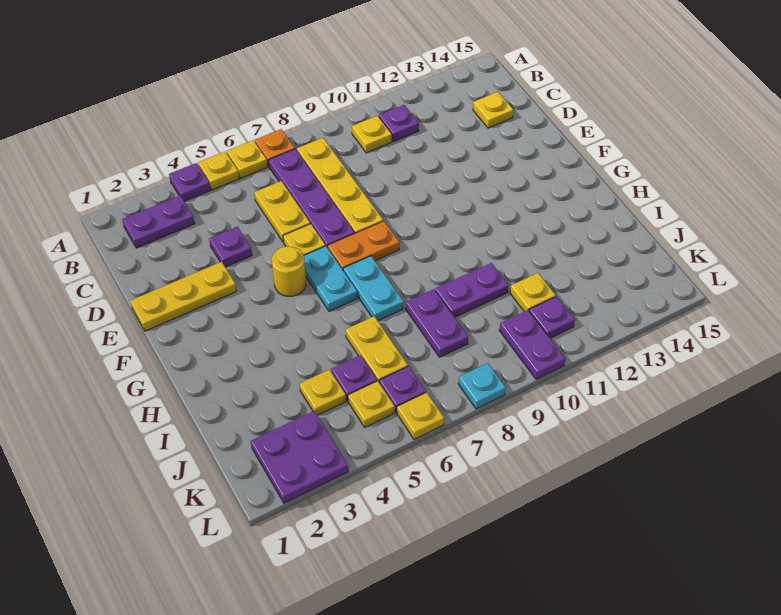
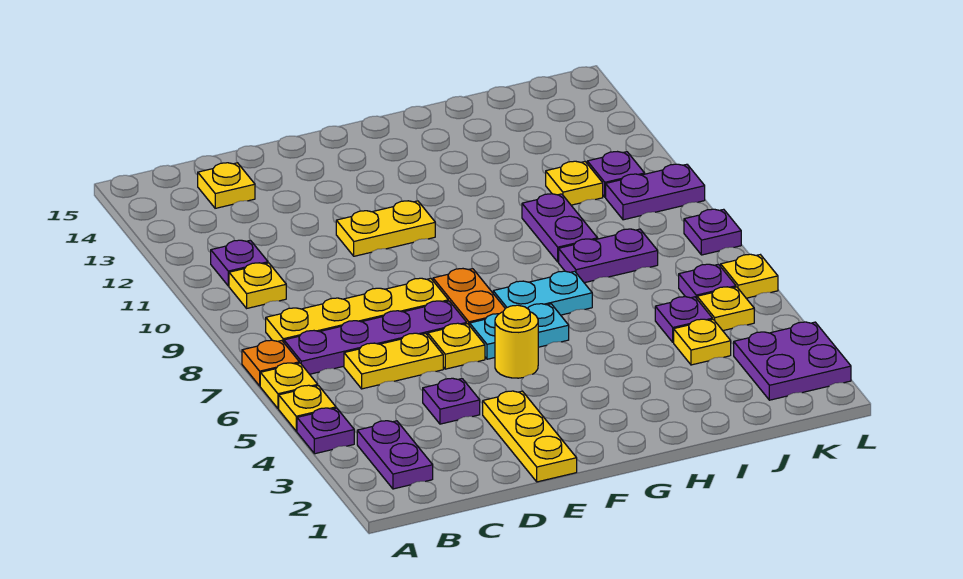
yellow 1x2 plate [346,316,408,382] -> yellow 1x2 plate moved to [336,201,435,256]
cyan 1x1 plate [458,363,506,409] -> purple 1x1 plate [684,209,741,255]

